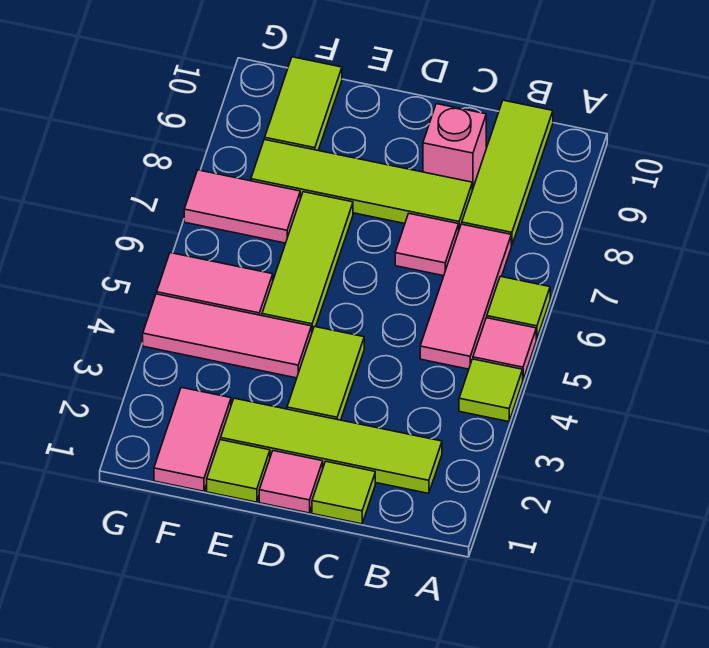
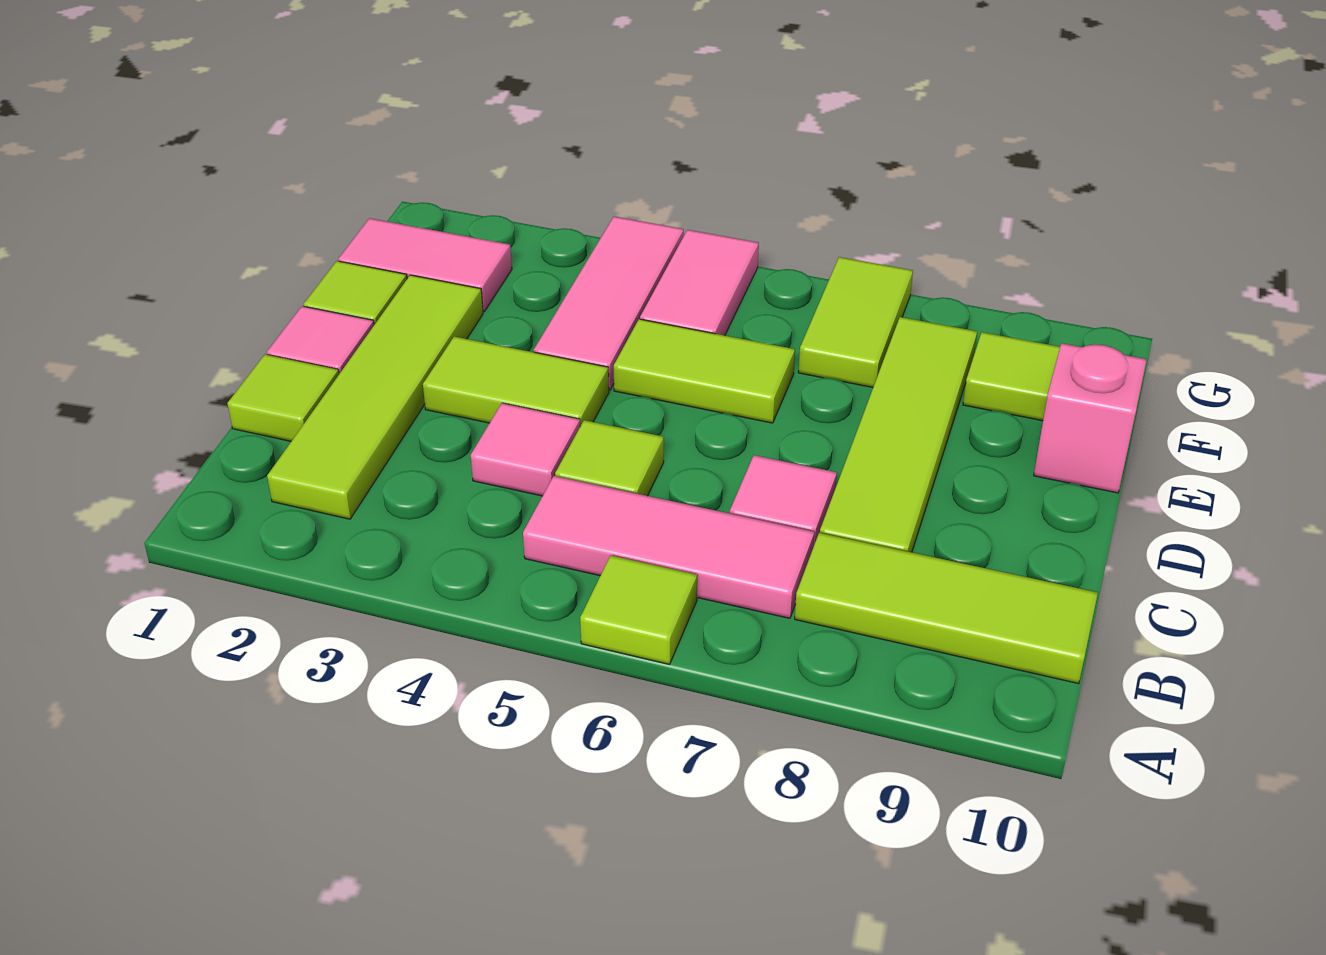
lime 1x1 tile [459,359,523,422] -> lime 1x1 tile moved to [555,420,664,496]
pink 1x1 tile [473,318,536,379] -> pink 1x1 tile moved to [471,403,580,496]
pink 1x1 brick [423,104,486,190] -> pink 1x1 brick moved to [1034,343,1147,493]
lime 1x3 tile [262,192,353,331] -> lime 1x2 tile [614,319,795,423]
pink 1x2 tile [184,170,300,243] -> lime 1x2 tile [798,257,913,387]

